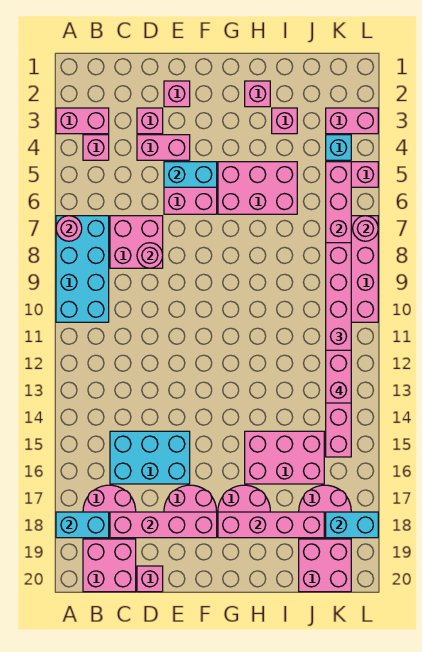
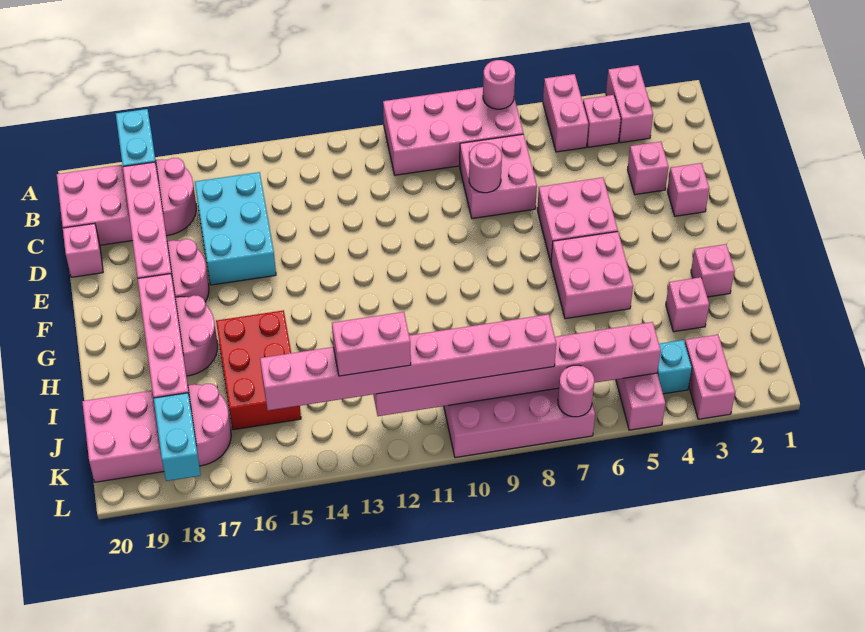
cyan 2x4 brick [56,216,109,322] -> pink 2x4 brick [383,87,523,175]
pink 1x2 brick [137,135,190,160] -> pink 1x2 brick moved to [543,74,588,152]
cyan 1x2 brick [164,162,217,187] -> none
pink 2x3 brick [218,162,297,214] -> pink 2x2 brick [551,232,633,319]
pink 2x3 brick [245,431,324,484] -> red 2x3 brick [216,310,301,430]

